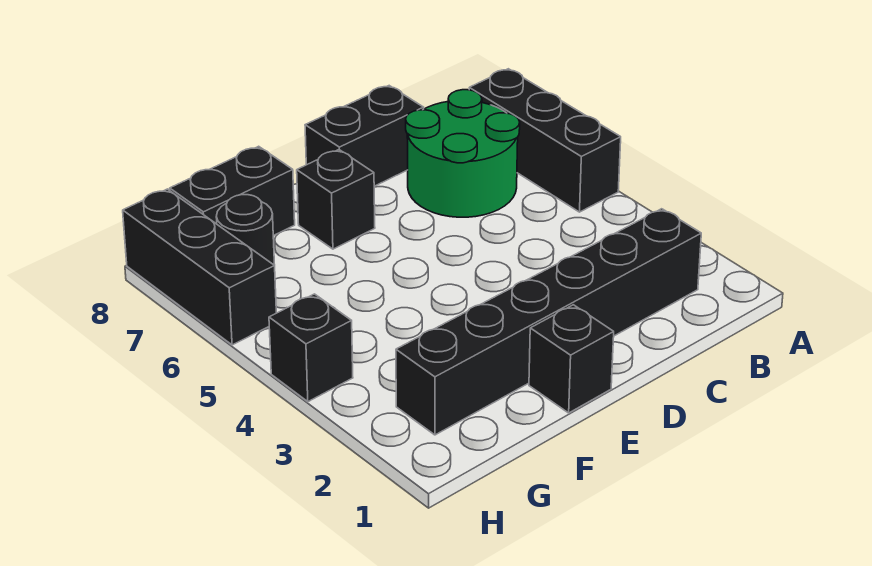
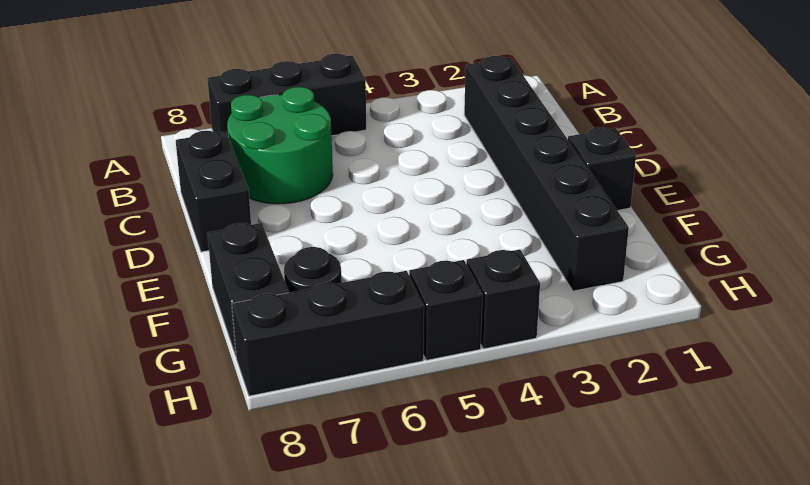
black 1x1 brick [297,150,375,249] -> black 1x1 brick moved to [409,260,483,360]

